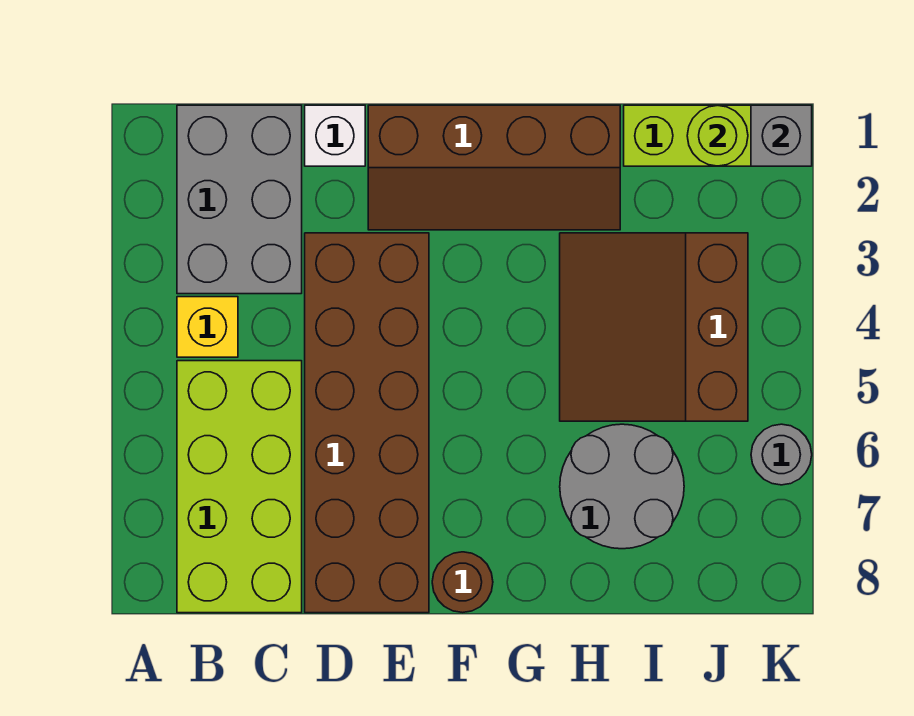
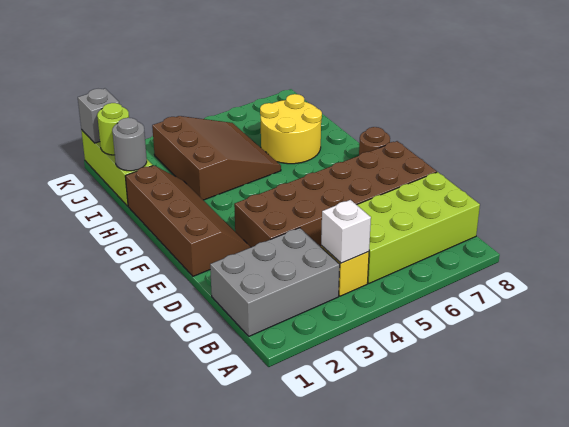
white 1x1 brick [305,105,365,166] -> white 1x1 brick moved to [321,200,371,263]
brown 3x3 slope [560,233,748,421] -> brown 3x3 slope turned to [152,116,281,200]
grey 2x2 round brick [560,424,684,549] -> yellow 2x2 round brick [260,94,322,164]
grey 1x1 round brick [751,424,812,485] -> grey 1x1 round brick moved to [112,118,147,171]

